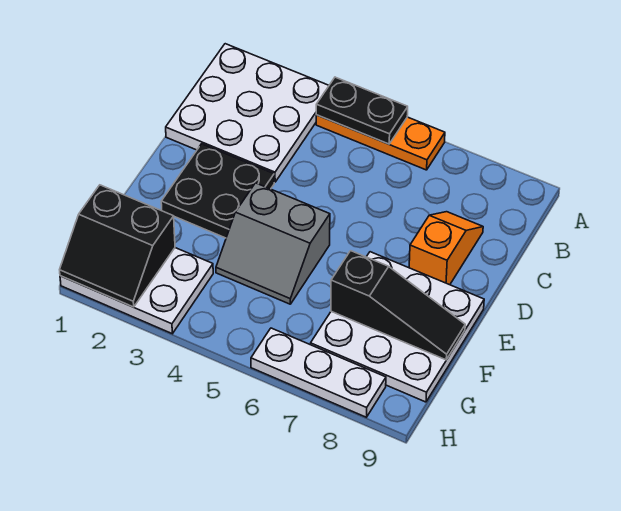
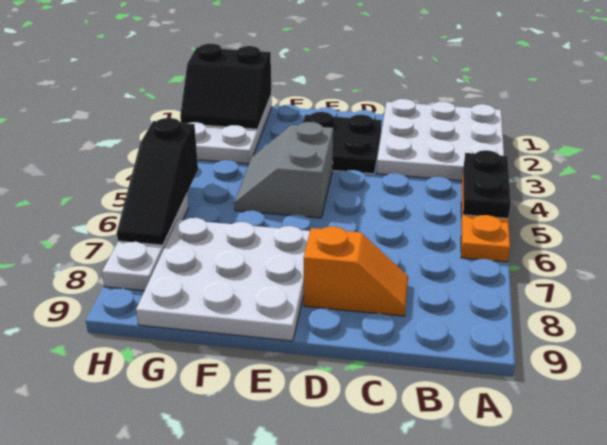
black 1x3 slope [331,251,465,360] -> black 1x3 slope moved to [117,118,198,245]
black 2x2 slope [60,185,175,307] -> black 2x2 slope turned to [180,44,271,129]

